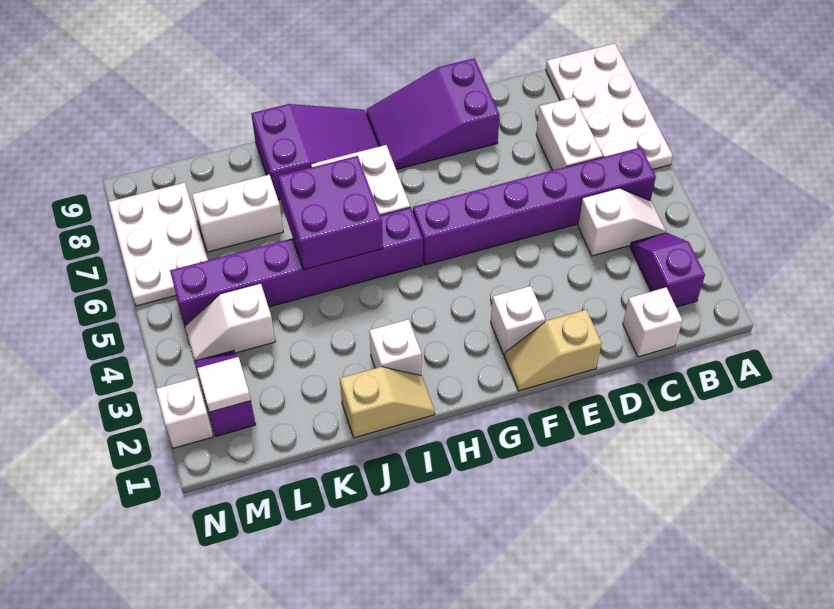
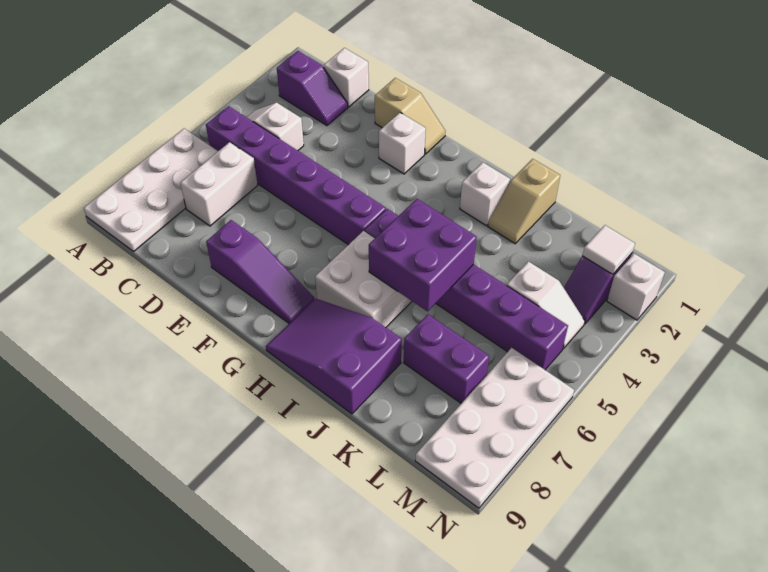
purple 1x2 slope [630,233,705,307] -> purple 1x2 slope turned to [277,51,348,125]
purple 2x3 slope [366,58,500,170] -> purple 1x3 slope [206,220,315,323]
tan 1x2 slope [340,367,435,438] -> tan 1x2 slope turned to [488,159,560,244]
white 1x2 brick [192,175,283,252] -> purple 1x2 brick [404,314,489,403]
white 2x3 plate [109,183,208,306] -> white 2x4 plate [415,348,574,508]

